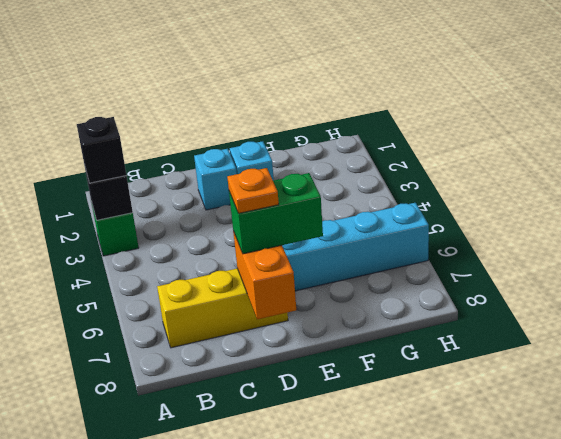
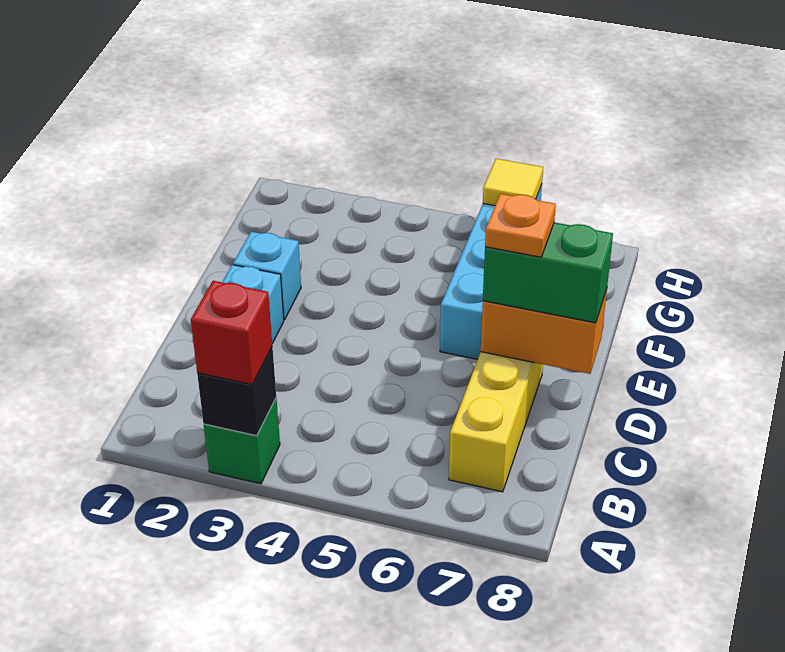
black 1x1 brick [77,117,126,183] -> red 1x1 brick [191,281,272,384]
green 1x2 brick [229,173,323,254] -> green 1x2 brick turned to [483,222,613,323]
none -> yellow 1x1 tile [483,159,543,206]

